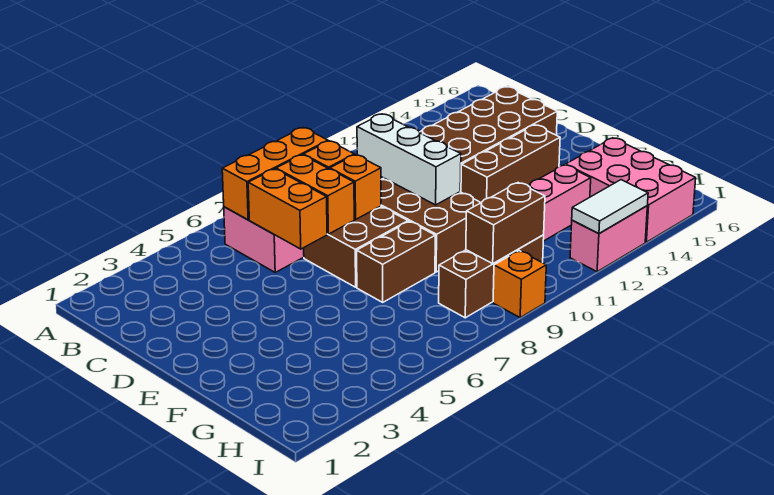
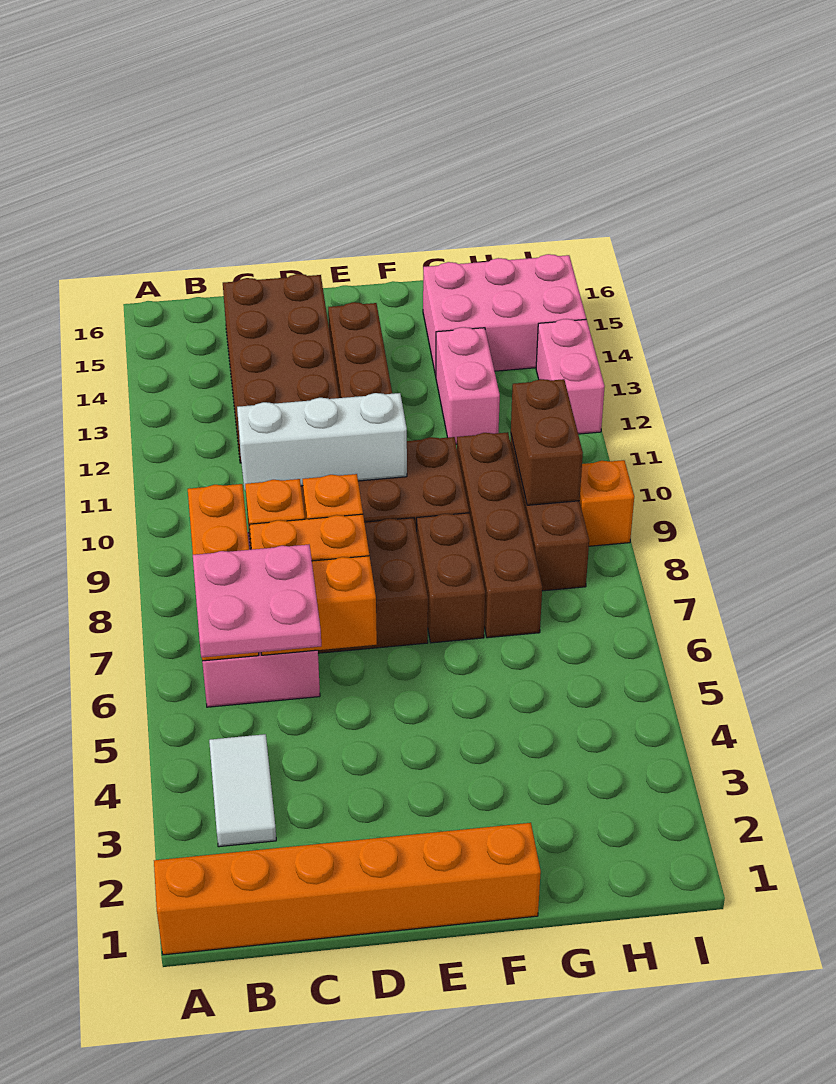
none -> orange 1x6 brick [154,823,541,955]
none -> pink 2x2 plate [193,545,321,658]
none -> brown 1x4 brick [457,432,542,638]
white 1x2 tile [572,180,648,234] -> white 1x2 tile moved to [209,734,276,847]

